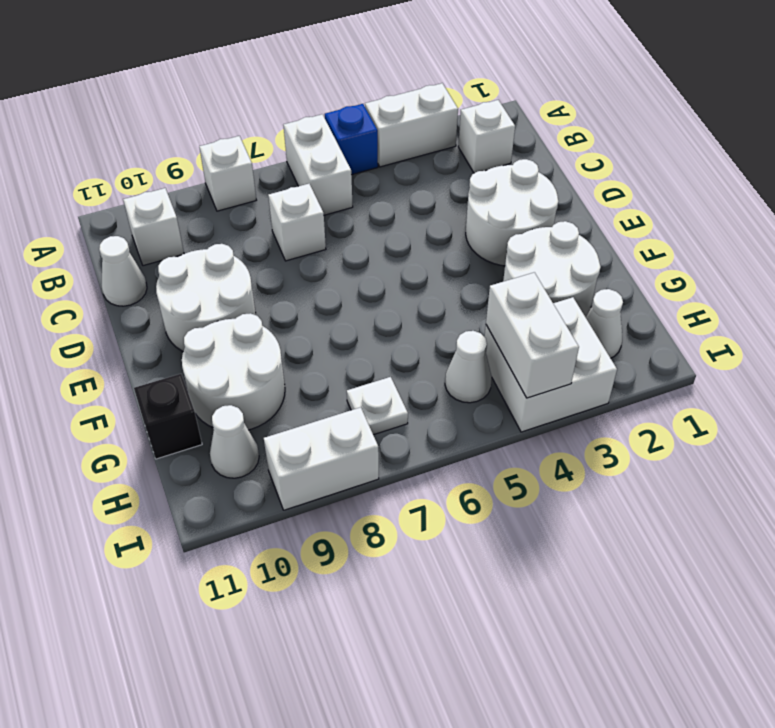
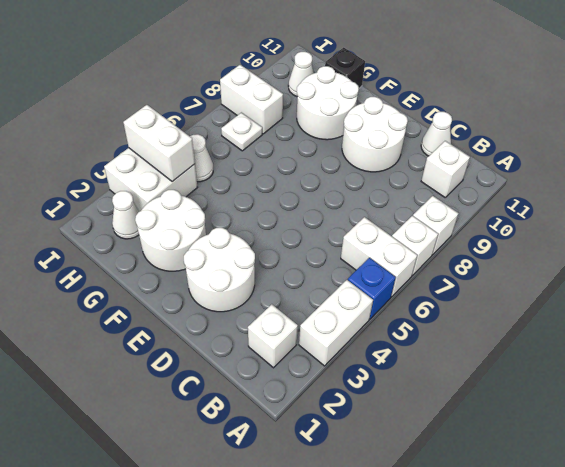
white 1x1 brick [268,184,326,261] -> white 1x1 brick moved to [392,216,438,275]
white 1x2 brick [264,407,379,510] -> white 1x2 brick turned to [220,65,283,134]

